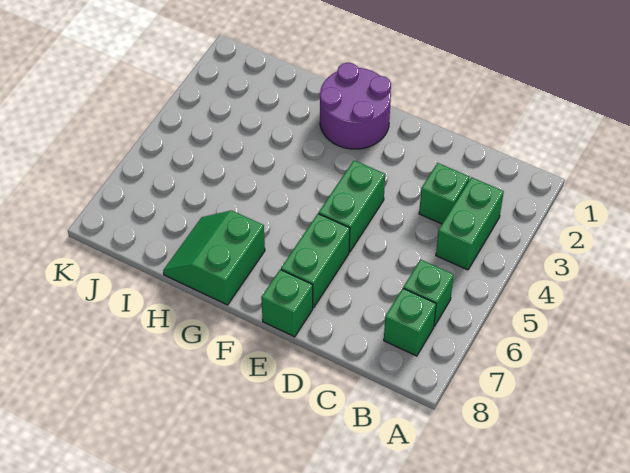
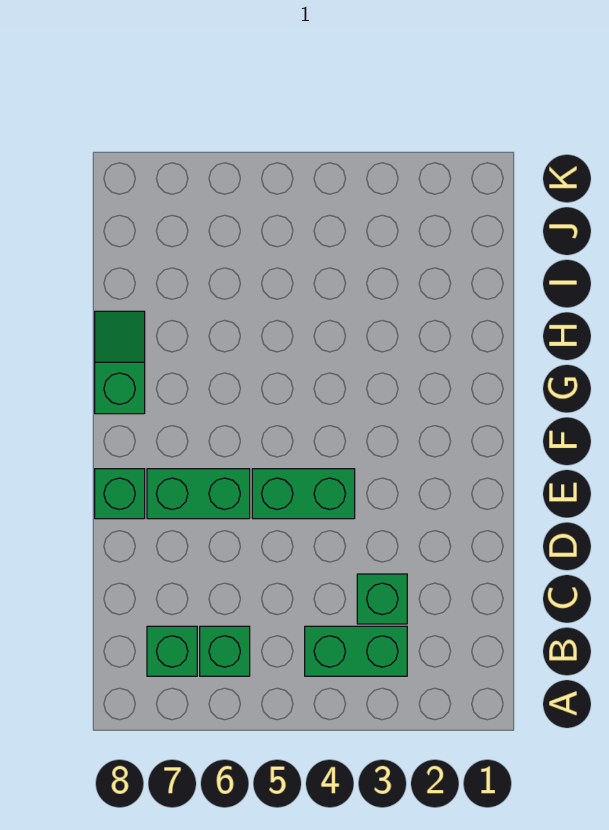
purple 2x2 round brick [320,63,391,149] -> none
green 2x2 slope [163,210,265,305] -> green 1x2 slope [95,311,145,414]

